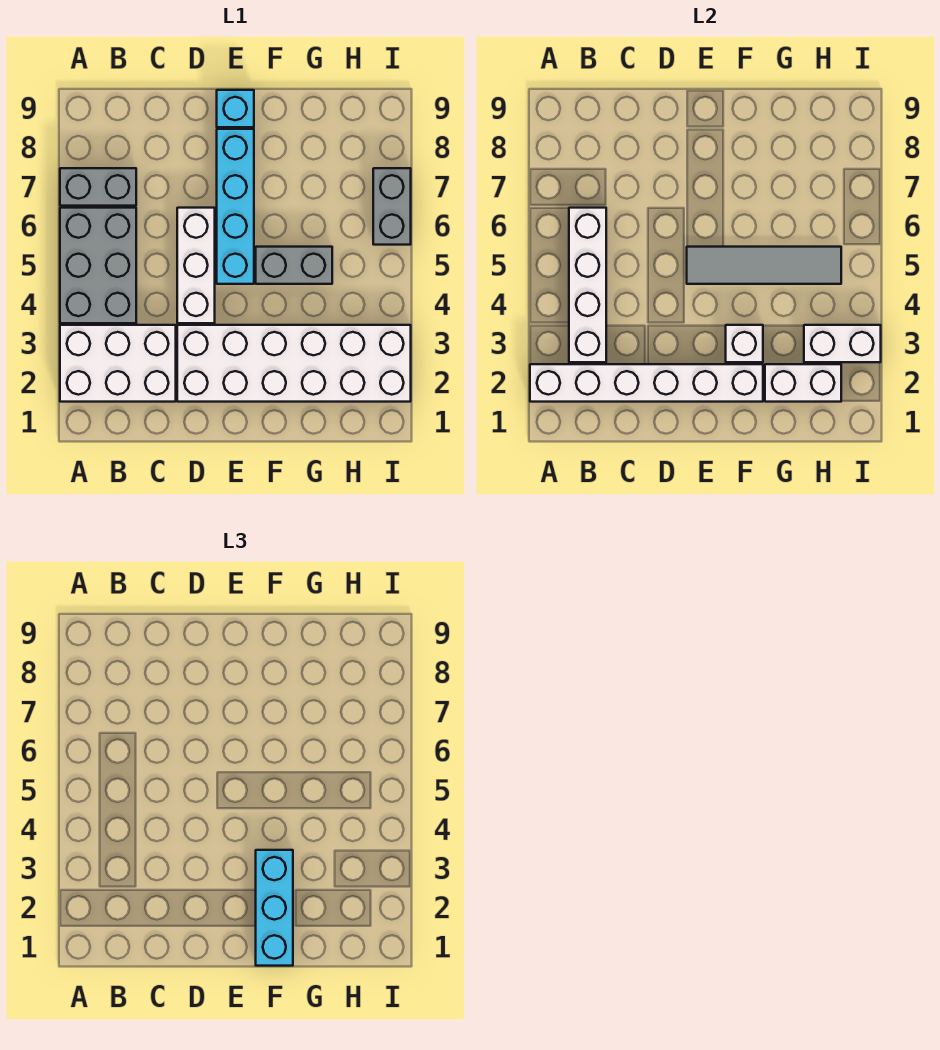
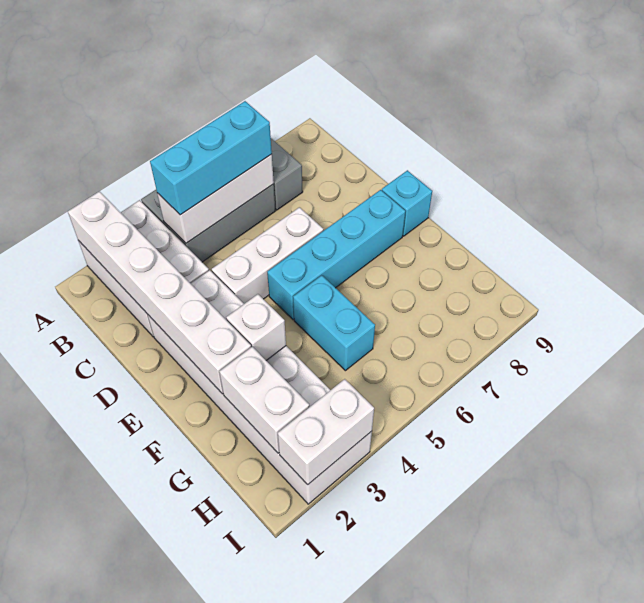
white 1x4 brick [569,208,606,362] -> white 1x3 brick [157,154,274,243]
grey 1x4 tile [687,247,841,284] -> none
cyan 1x3 brick [256,850,293,966] -> cyan 1x3 brick moved to [150,101,272,215]
grey 1x2 brick [256,247,332,284] -> cyan 1x2 brick [293,275,375,371]
white 1x2 brick [804,325,881,362] -> white 1x2 brick turned to [278,379,374,485]
grey 1x2 brick [373,168,411,245] -> none

